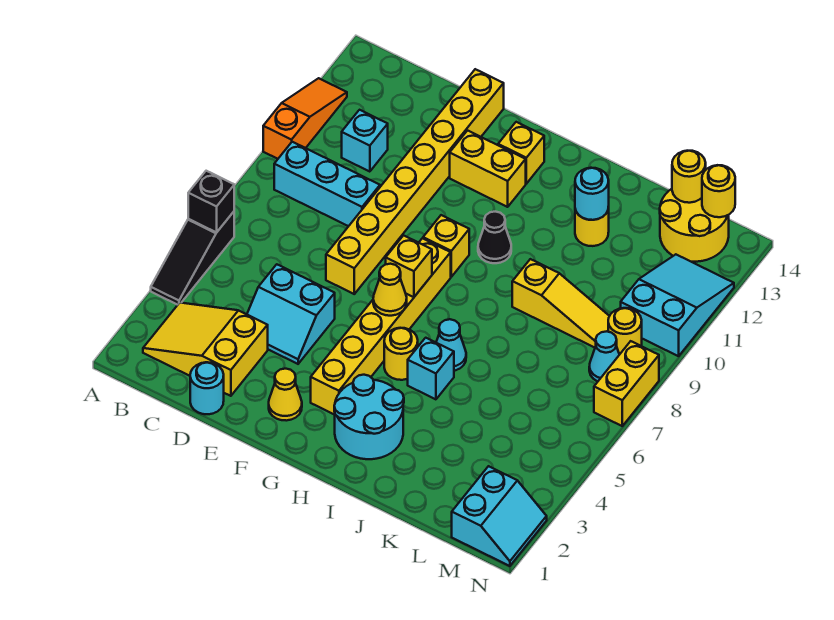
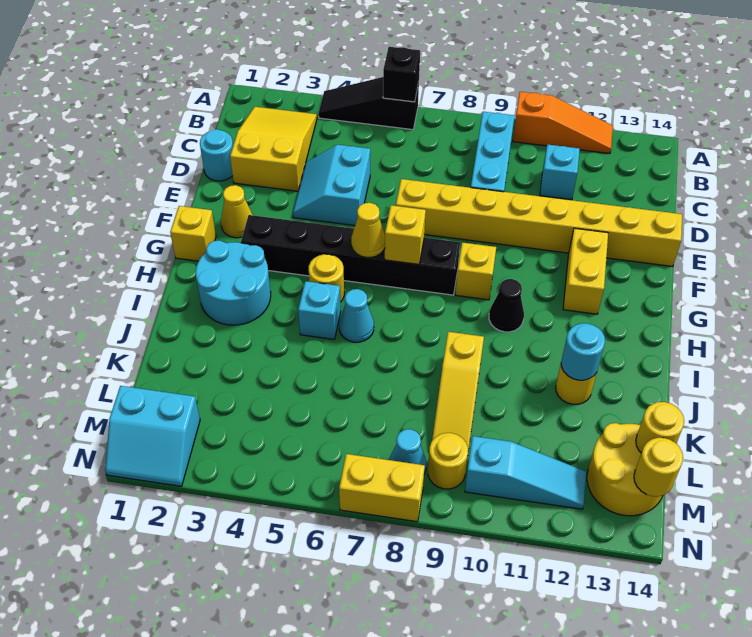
yellow 1x6 brick [311,238,451,415] -> black 1x6 brick [241,215,460,295]
yellow 1x1 brick [498,122,544,184] -> yellow 1x1 brick moved to [170,206,216,261]
cyan 2x3 slope [621,254,734,356] -> cyan 1x3 slope [465,436,586,509]

